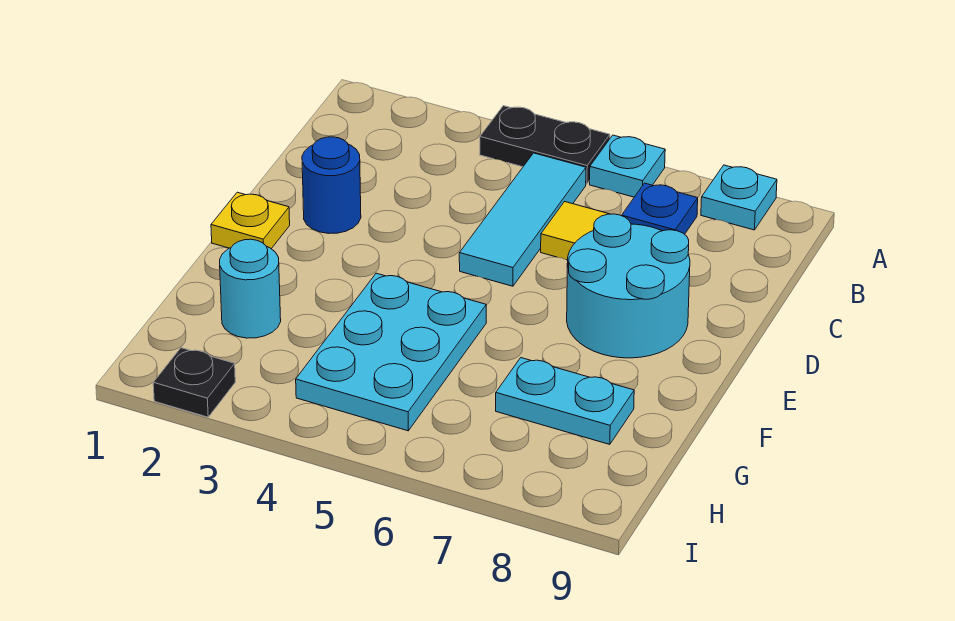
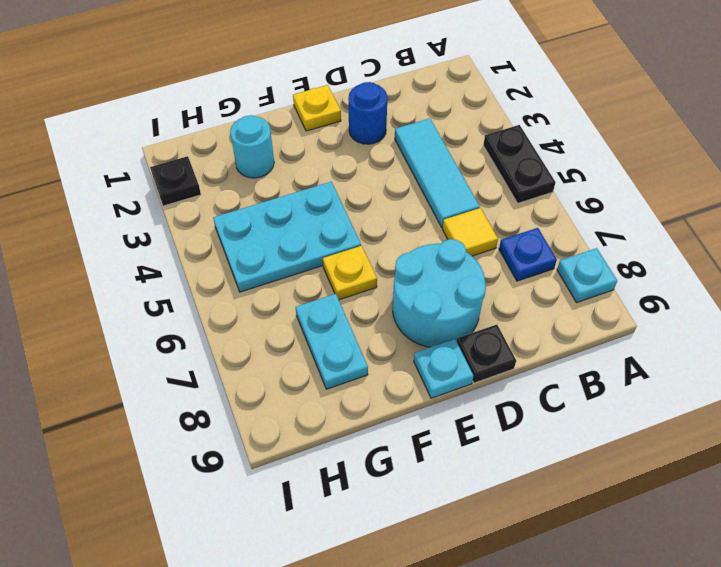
cyan 1x1 plate [590,135,665,197] -> cyan 1x1 plate moved to [414,339,474,398]
cyan 1x3 tile [459,153,586,286] -> cyan 1x3 tile turned to [395,118,480,227]
none -> black 1x1 plate [457,325,516,383]
none -> yellow 1x1 plate [323,246,377,300]

